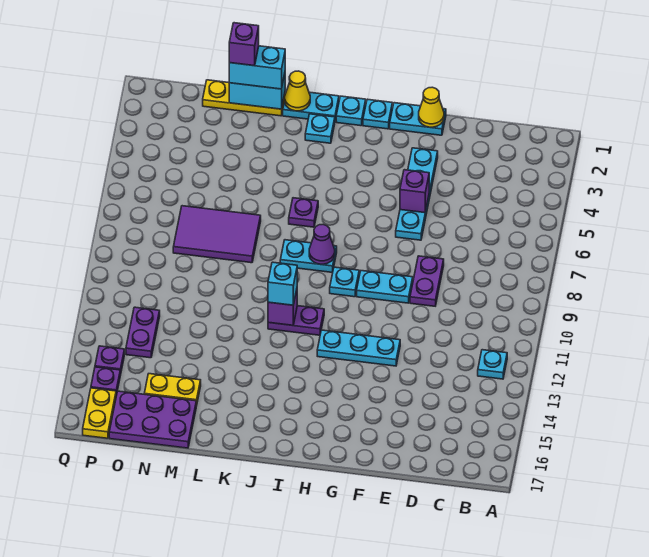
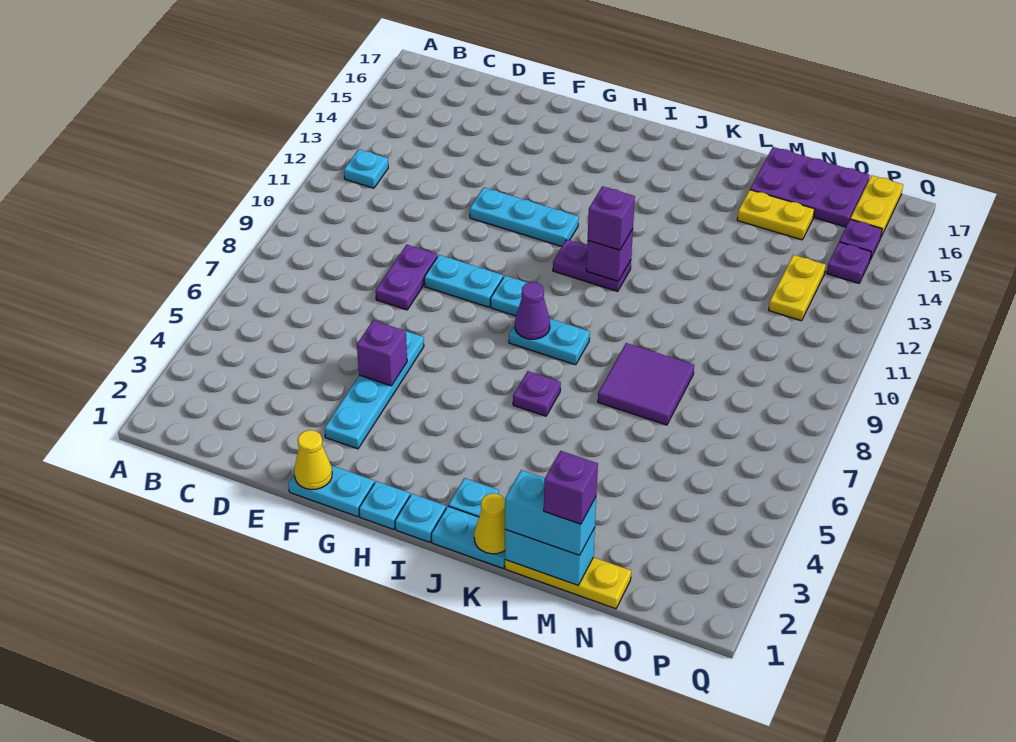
cyan 1x1 brick [268,262,297,305] -> purple 1x1 brick [588,186,635,250]
purple 2x3 tile [173,206,261,263] -> purple 2x2 tile [598,343,694,425]
purple 1x2 plate [126,307,160,358] -> yellow 1x2 plate [769,255,826,321]

